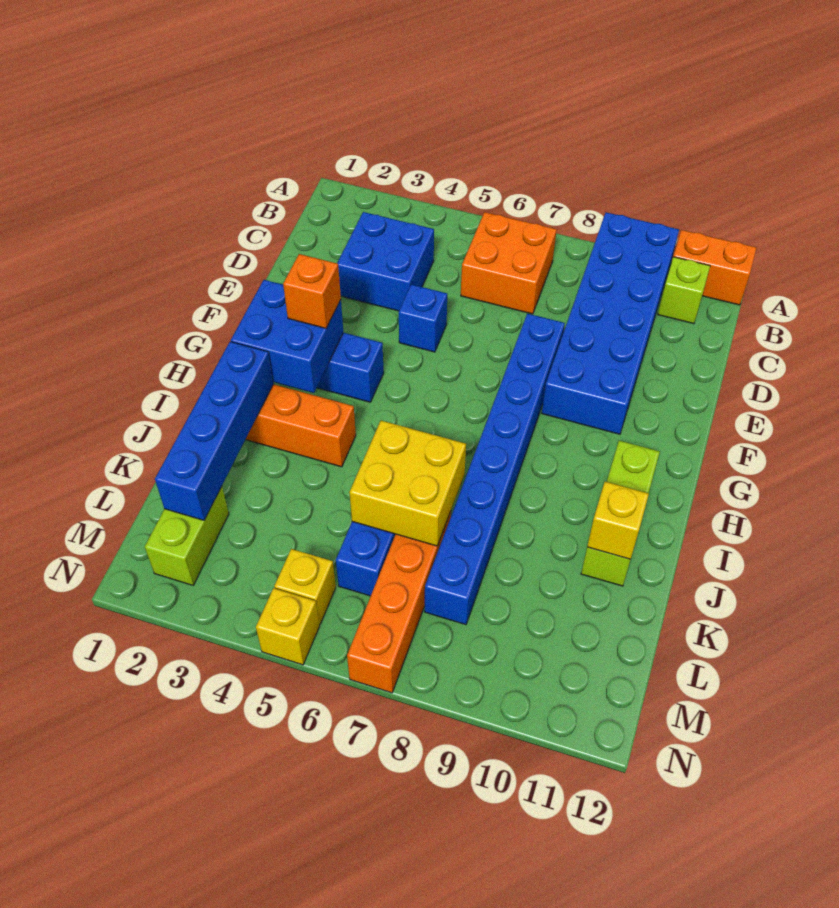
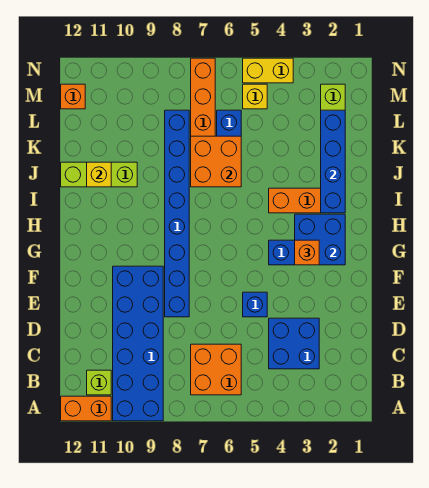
lime 1x3 brick [581,441,660,586] -> lime 1x3 brick turned to [61,162,137,187]
yellow 2x2 brick [349,421,466,546] -> orange 2x2 brick [191,136,241,187]
none -> orange 1x1 brick [61,84,85,109]
yellow 1x1 brick [256,588,319,665] -> yellow 1x2 brick [243,58,293,83]

